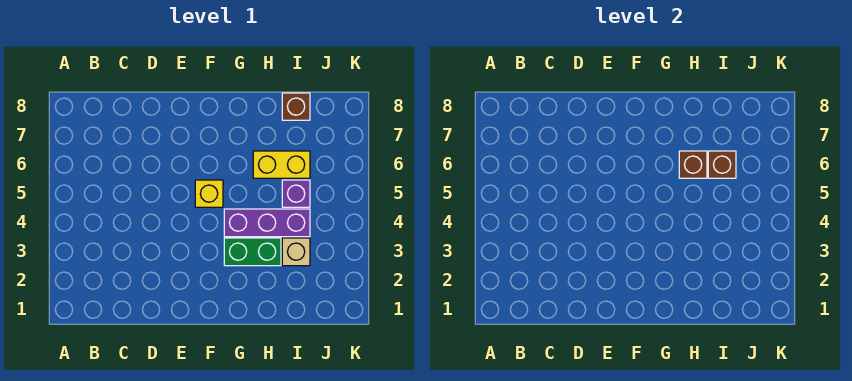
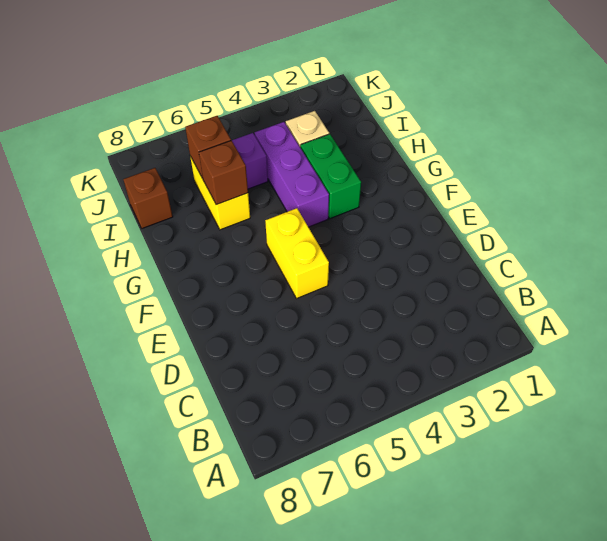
yellow 1x1 brick [195,180,223,207] -> yellow 1x2 brick [265,208,329,299]

